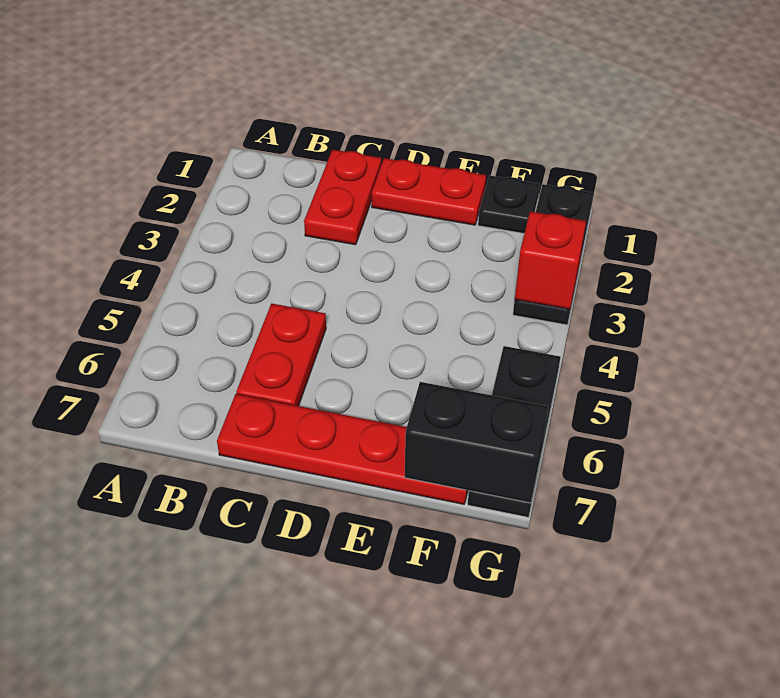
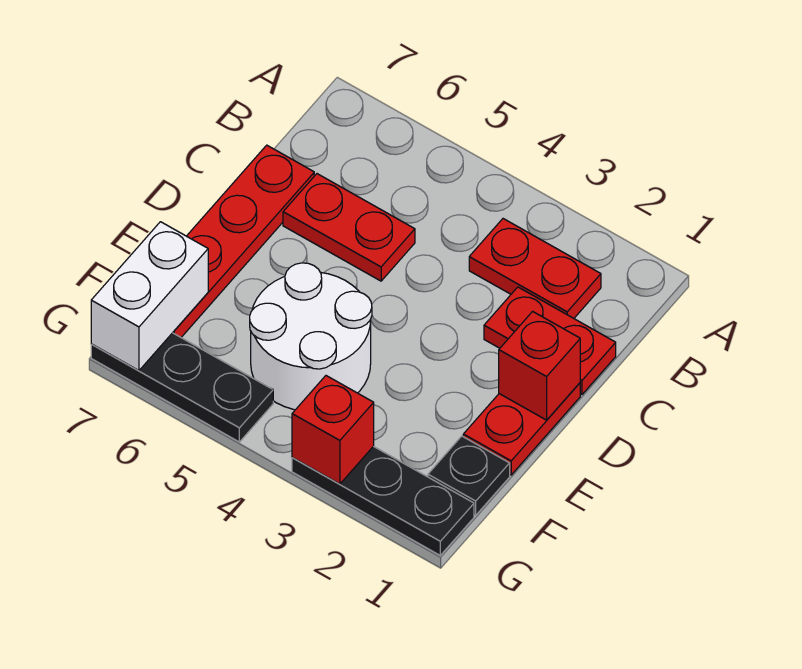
none -> red 1x2 plate [469,219,601,318]
none -> red 1x1 brick [499,311,580,420]
none -> white 2x2 round brick [250,263,372,410]
black 1x2 brick [405,382,548,503] -> white 1x2 brick [91,222,208,370]

